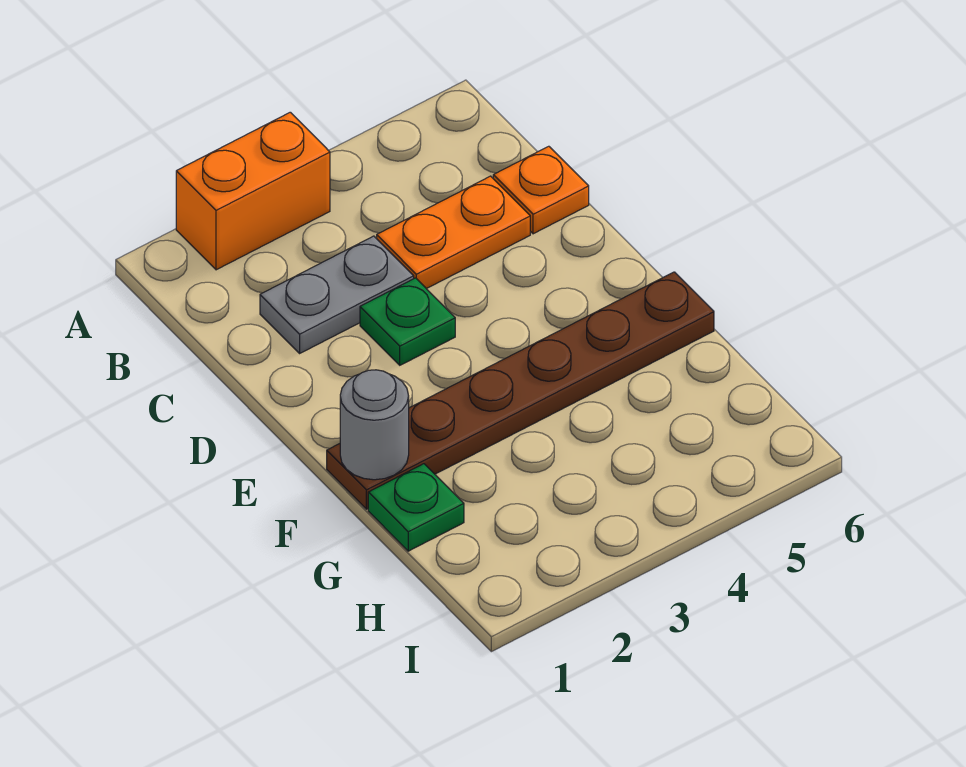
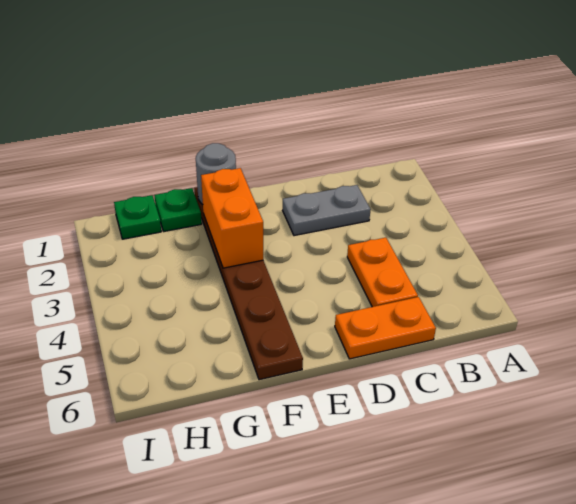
orange 1x2 brick [176,112,330,270] -> orange 1x2 brick moved to [201,168,263,268]
grey 1x2 plate [260,236,414,353] -> grey 1x2 plate turned to [283,185,371,236]
orange 1x1 plate [493,146,589,234] -> orange 1x2 plate [335,297,436,359]
green 1x1 plate [360,278,455,365] -> green 1x1 plate moved to [114,195,161,239]

